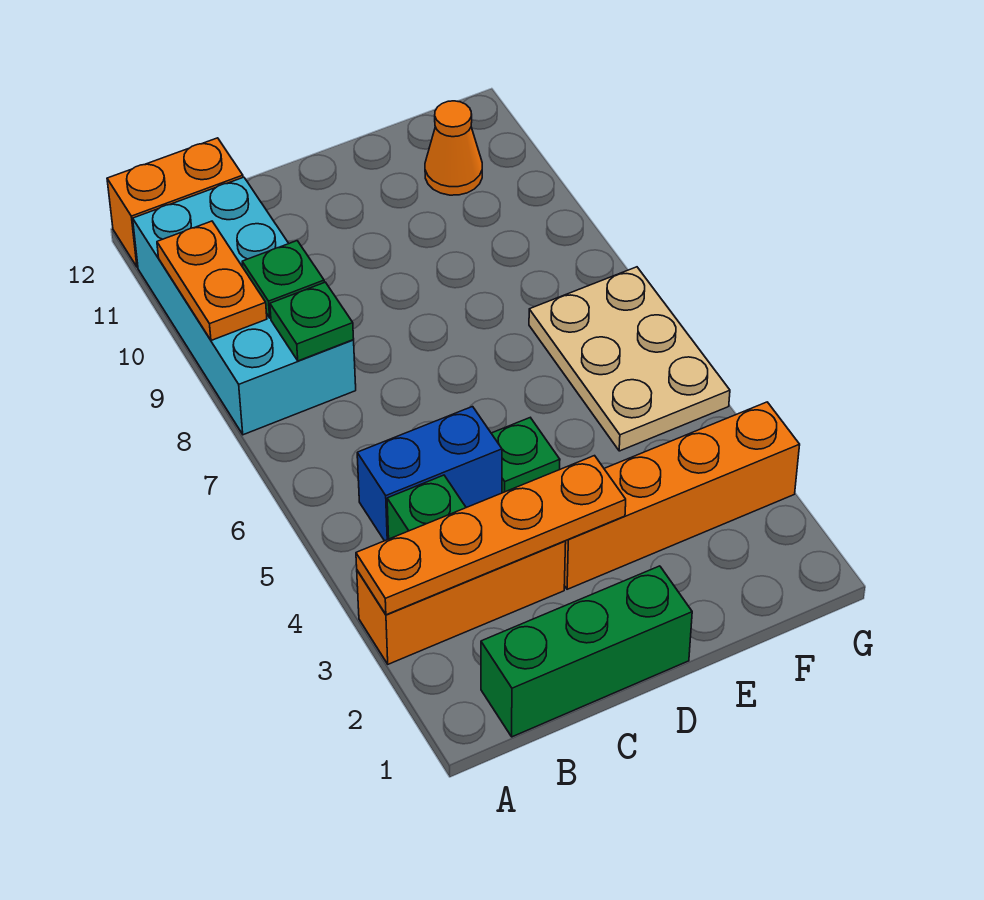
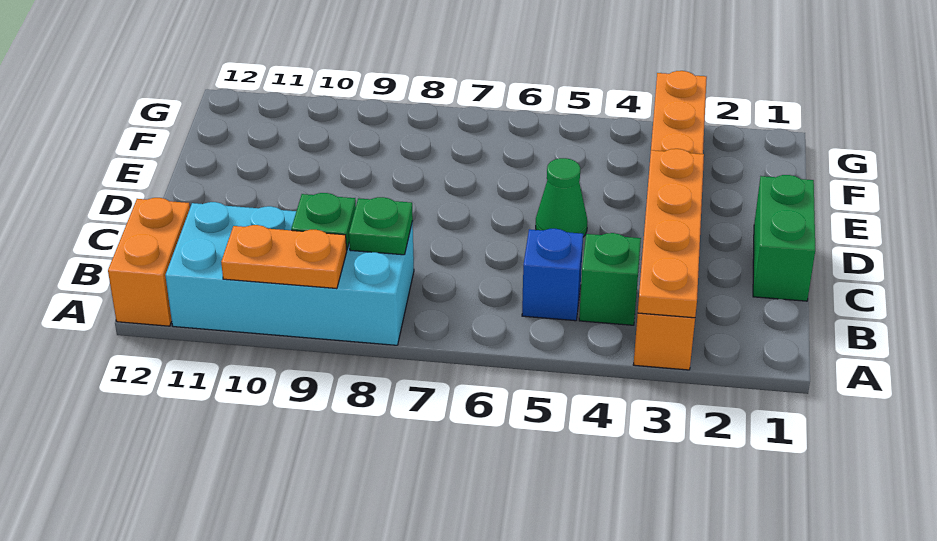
green 1x3 brick [481,566,692,737] -> green 1x2 brick [753,175,815,301]
blue 1x2 brick [357,407,502,541] -> blue 1x1 brick [522,229,583,321]
green 1x1 plate [491,418,560,493] -> green 1x1 cone [536,158,587,237]
tan 2x3 plate [529,267,730,451] -> none
orange 1x1 cone [425,101,482,195] -> none

